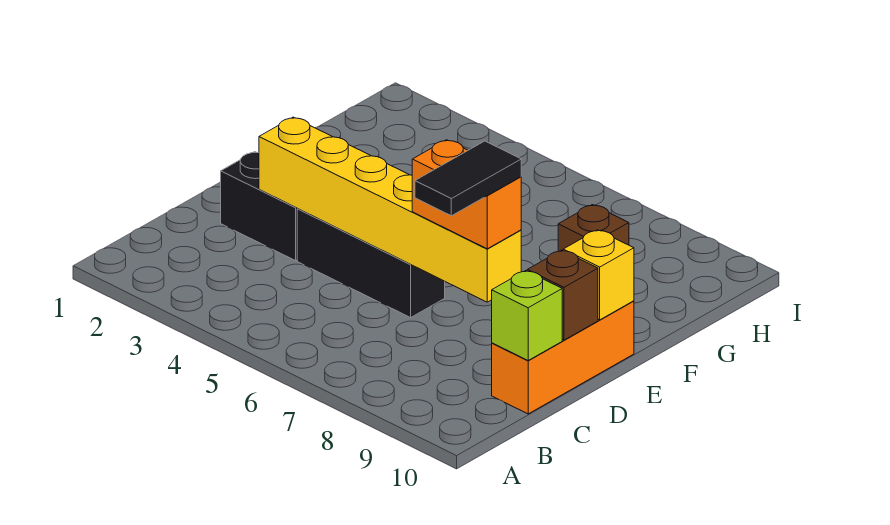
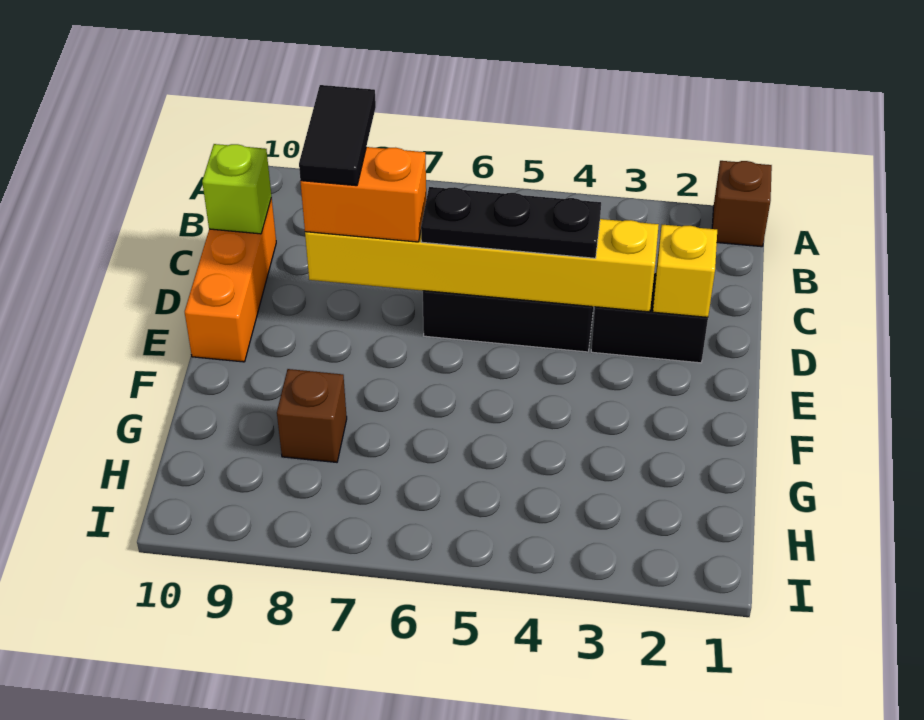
none -> black 1x3 plate [421,187,601,258]
brown 1x1 brick [527,250,598,340] -> brown 1x1 brick moved to [712,161,772,247]
yellow 1x1 brick [563,230,634,320] -> yellow 1x1 brick moved to [653,225,717,317]

